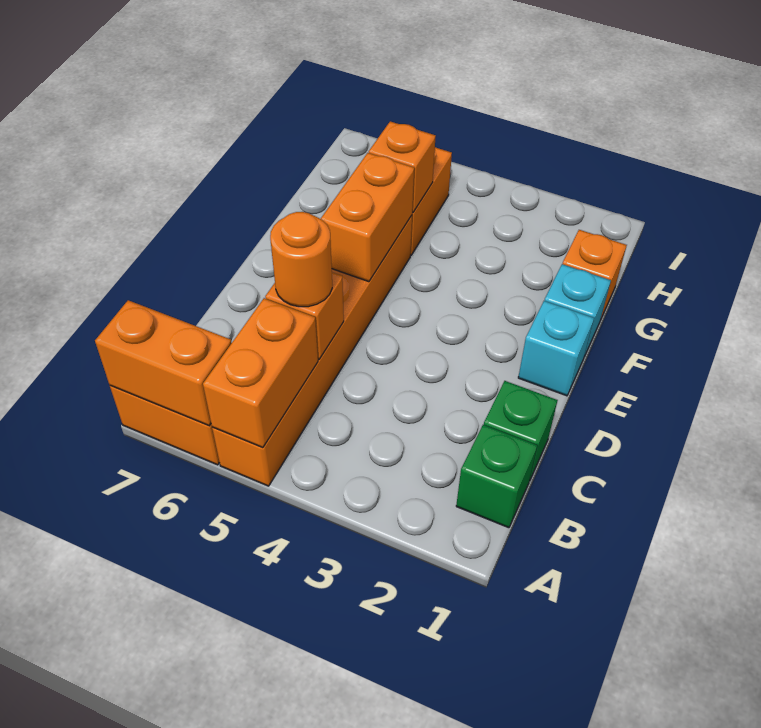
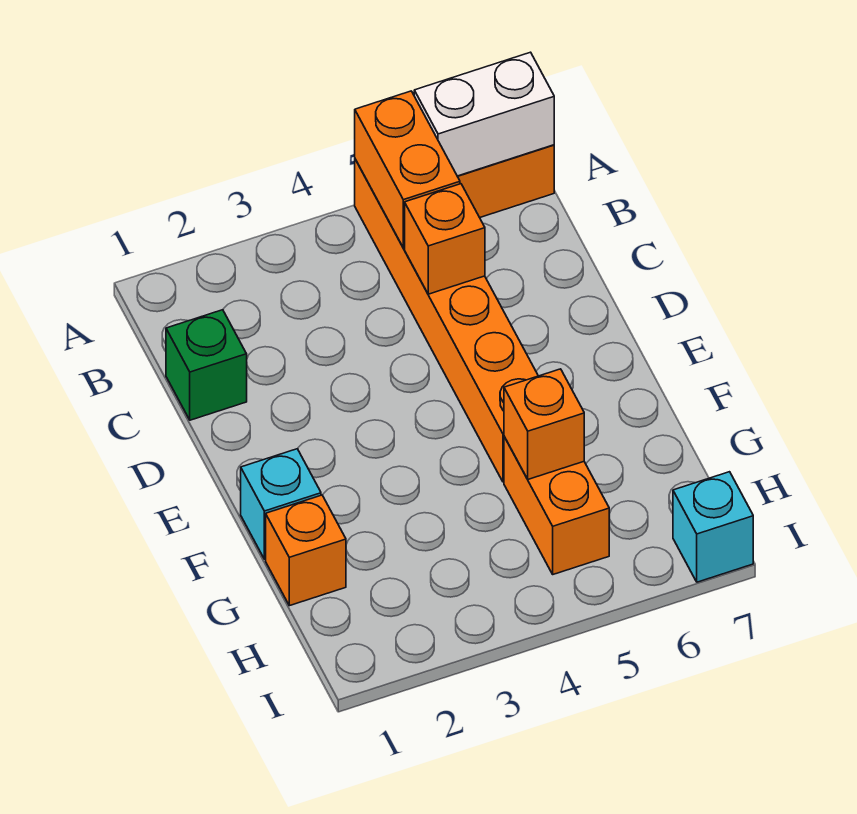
orange 1x2 brick [95,300,231,426] -> white 1x2 brick [414,52,554,176]
green 1x1 brick [456,425,537,528] -> none
orange 1x1 round brick [270,212,332,307] -> none
cyan 1x1 brick [518,301,594,396] -> cyan 1x1 brick moved to [673,472,753,582]
orange 1x2 brick [321,153,414,282] -> none

